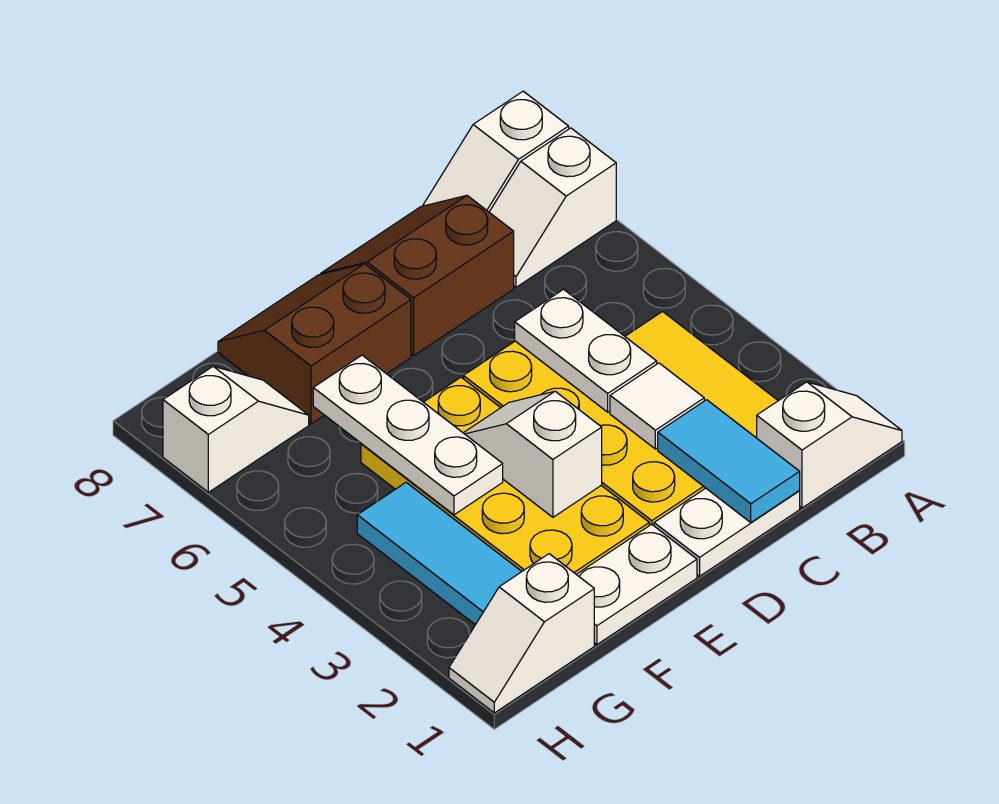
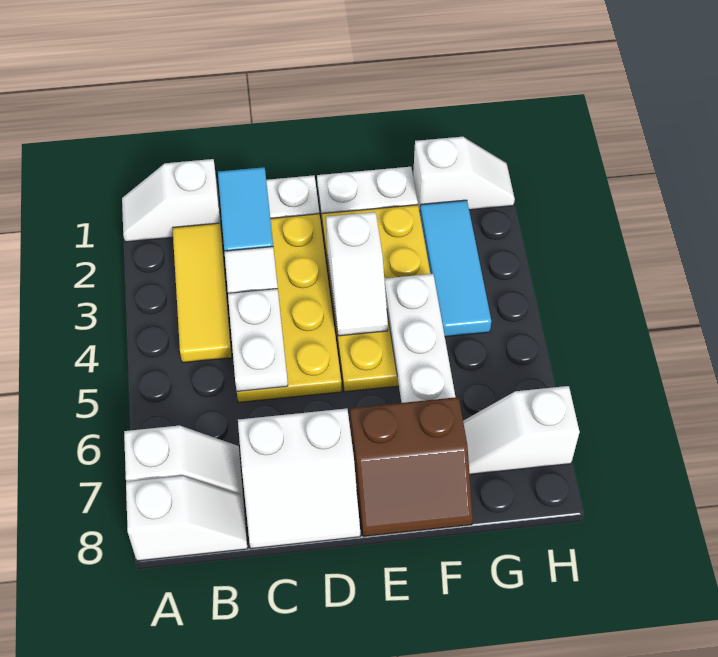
brown 2x2 slope [321,196,514,356] -> white 2x2 slope [238,408,360,549]

